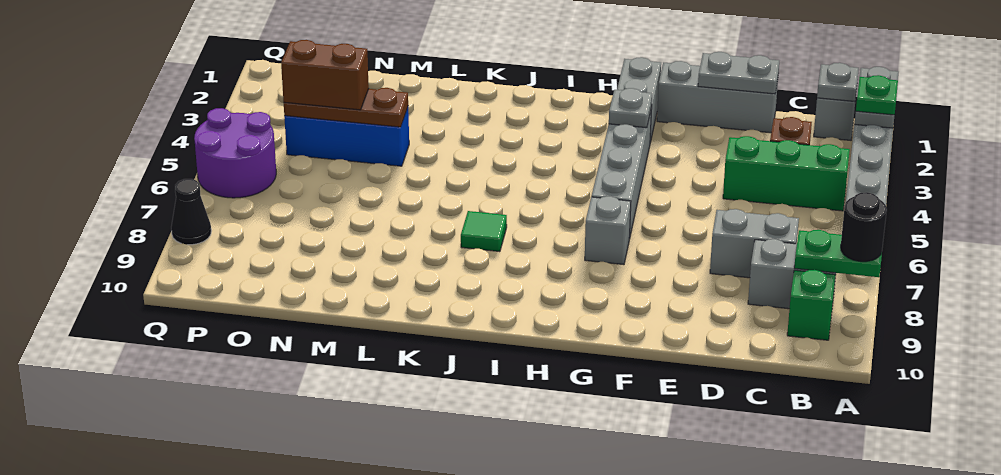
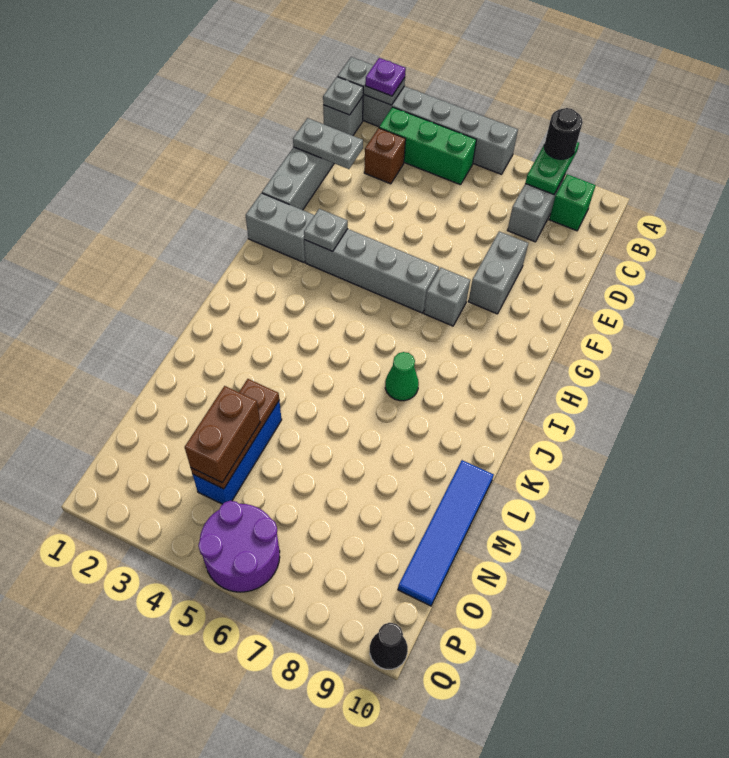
green 1x1 plate [856,75,898,115] -> purple 1x1 plate [365,58,406,96]
green 1x3 brick [723,136,850,211] -> green 1x3 brick turned to [379,107,476,185]
grey 1x2 brick [710,209,799,278] -> grey 1x2 brick moved to [468,231,528,314]
grey 1x2 plate [698,52,779,94] -> grey 1x2 plate turned to [293,118,363,169]
green 1x1 tile [461,211,507,252] -> green 1x1 cone [385,352,419,401]
none -> blue 1x4 tile [398,460,494,606]
black 1x1 cone [171,179,211,245] -> black 1x1 cone moved to [370,623,408,669]

